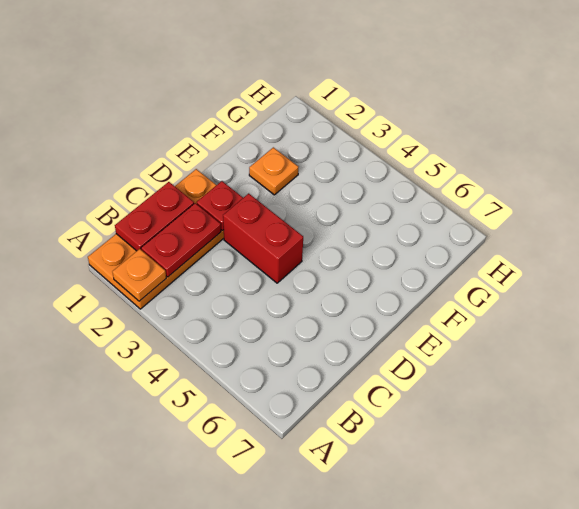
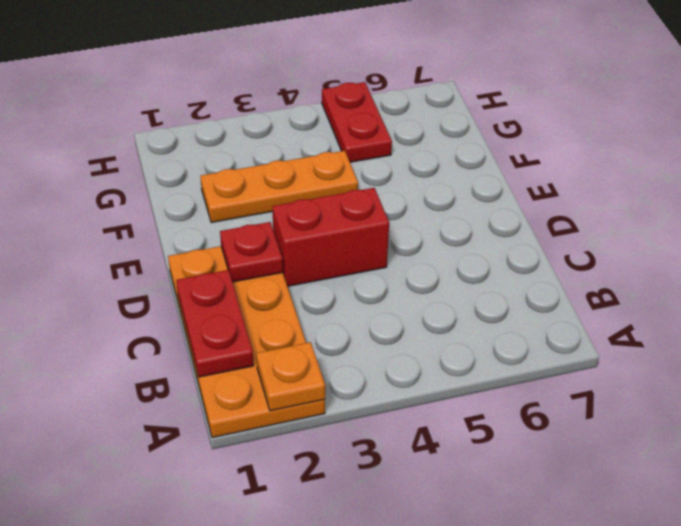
red 1x2 plate [141,203,221,277] -> red 1x2 plate moved to [322,82,392,162]
orange 1x1 plate [249,147,298,195] -> orange 1x3 plate [200,151,358,223]

